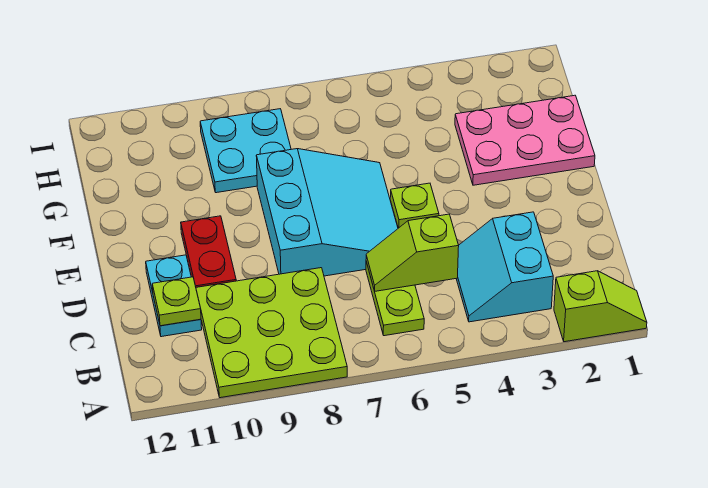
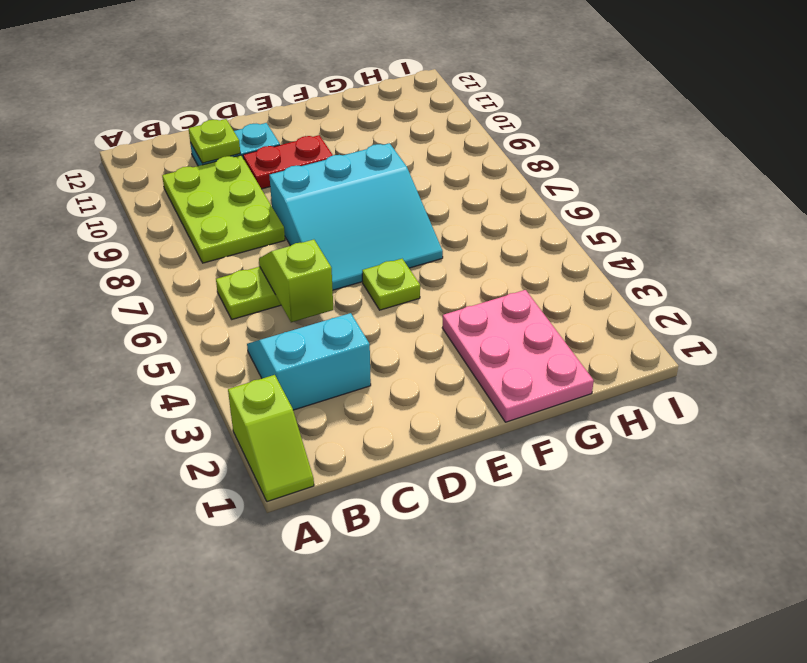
lime 3x3 plate [196,268,347,398] -> lime 2x3 plate [162,155,285,263]
cyan 2x2 plate [200,109,291,193] -> none

